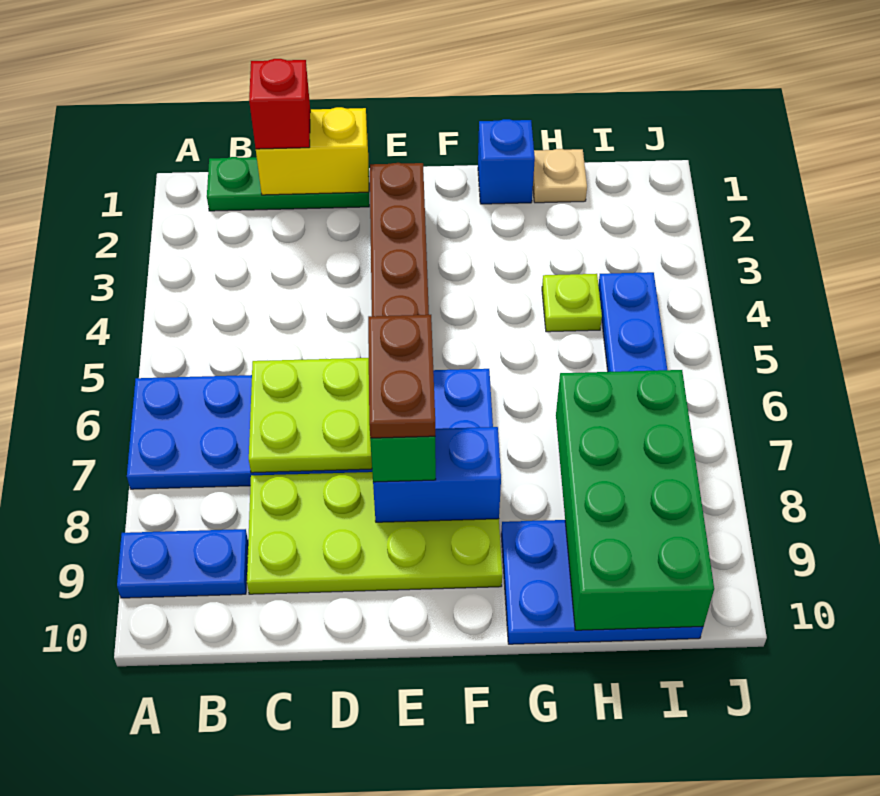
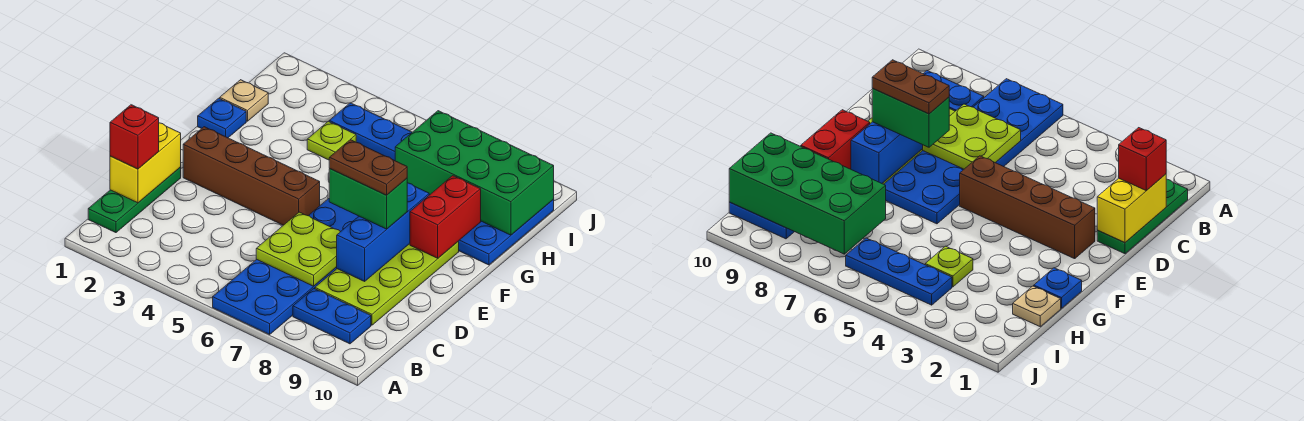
blue 1x2 plate [117,529,248,598] -> blue 1x2 plate turned to [293,289,371,344]
blue 1x2 brick [373,427,501,522] -> blue 1x3 brick [337,183,429,281]
none -> red 1x2 brick [410,176,481,258]
blue 1x1 brick [478,119,535,204] -> blue 1x1 plate [198,98,246,138]

